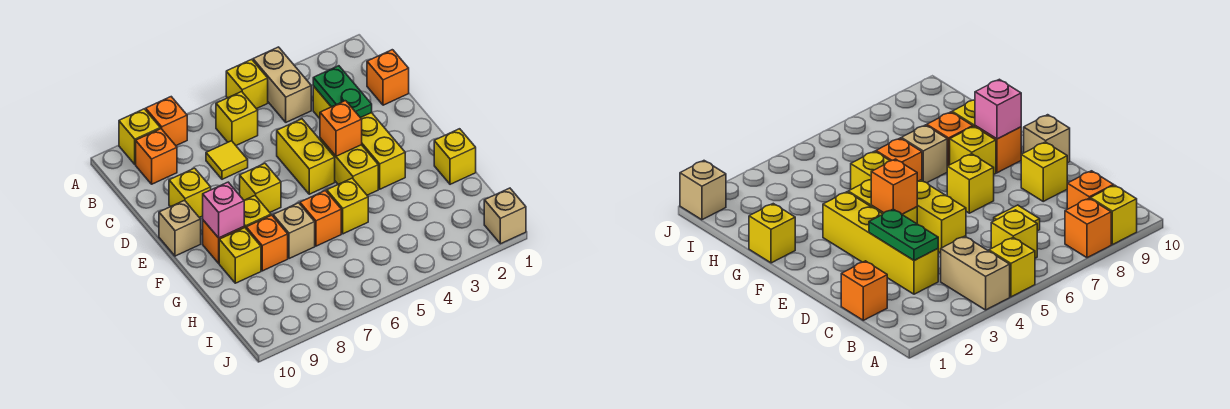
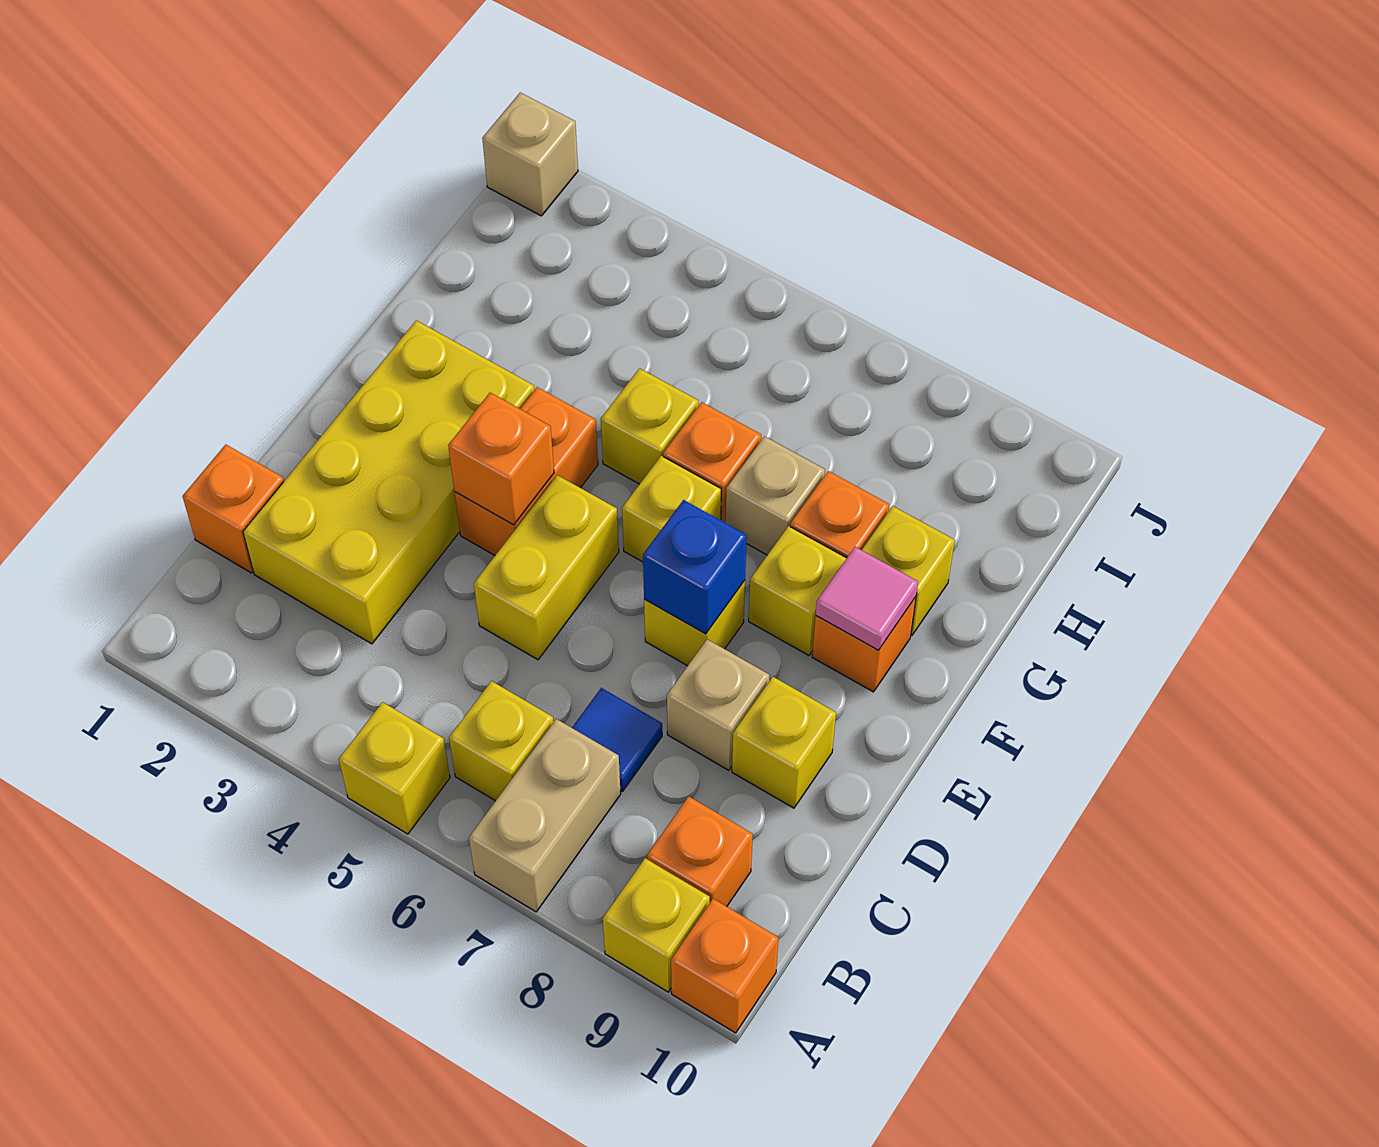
tan 1x2 brick [253,47,311,122] -> tan 1x2 brick moved to [469,719,621,912]
orange 1x1 brick [146,97,187,146] -> orange 1x1 brick moved to [671,899,778,1033]
yellow 1x4 brick [313,86,405,189] -> yellow 2x4 brick [243,320,534,644]
green 1x2 plate [313,66,372,118] -> none
yellow 1x1 tile [206,141,248,179] -> blue 1x1 tile [572,688,662,791]
yellow 1x2 brick [320,138,378,195] -> orange 1x2 brick [455,387,598,555]
none -> blue 1x1 brick [643,500,747,634]
tan 1x1 brick [159,200,201,256] -> tan 1x1 brick moved to [667,639,769,770]
pink 1x1 brick [203,182,244,238] -> pink 1x1 tile [816,547,918,650]
yellow 1x1 brick [434,129,476,184] -> yellow 1x1 brick moved to [622,456,721,562]

